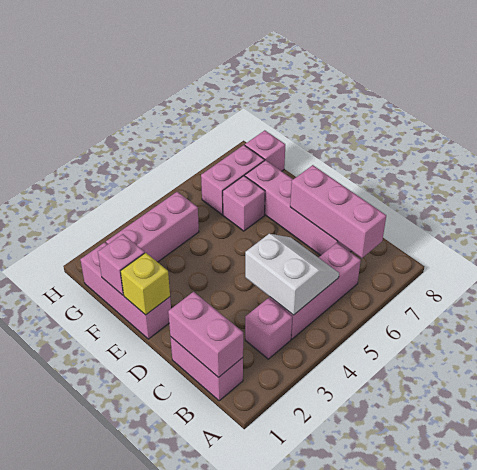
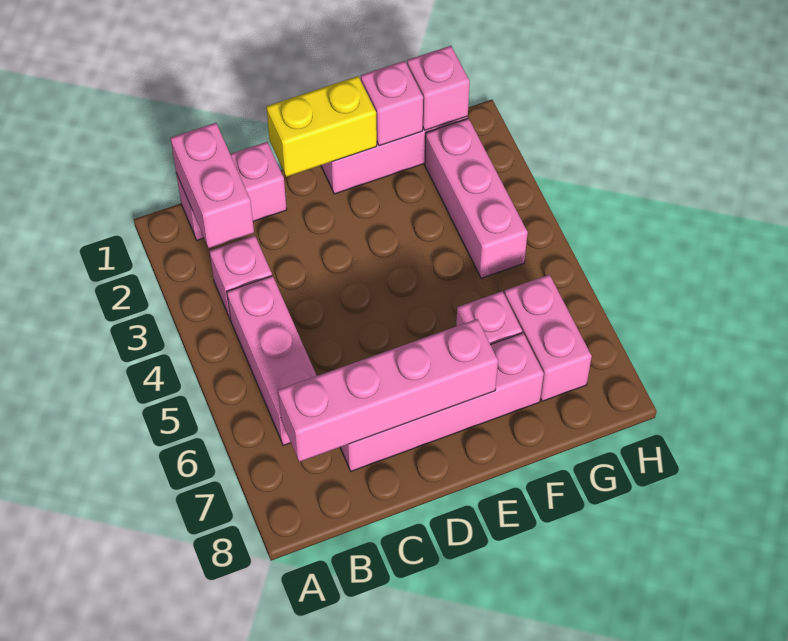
pink 1x2 brick [168,292,243,378] -> pink 1x2 brick turned to [170,123,254,248]
white 2x2 slope [245,234,339,315] -> none
pink 1x3 brick [290,165,386,258] -> pink 1x4 brick [278,319,498,462]
yellow 1x1 brick [121,253,170,315] -> yellow 1x2 brick [266,76,377,177]
pink 1x1 brick [245,130,285,171] -> pink 1x1 brick moved to [407,46,470,130]

